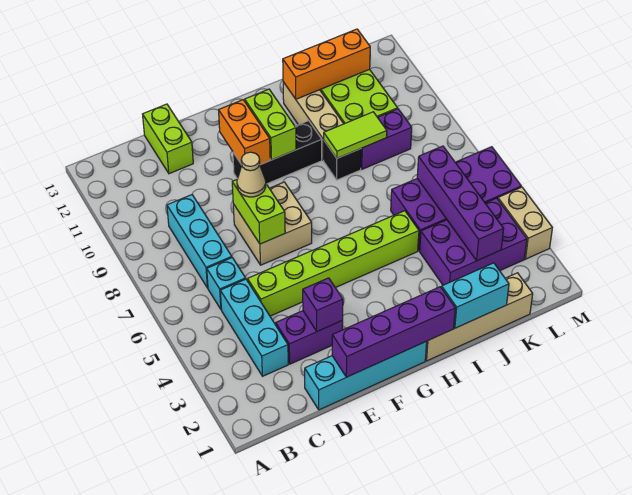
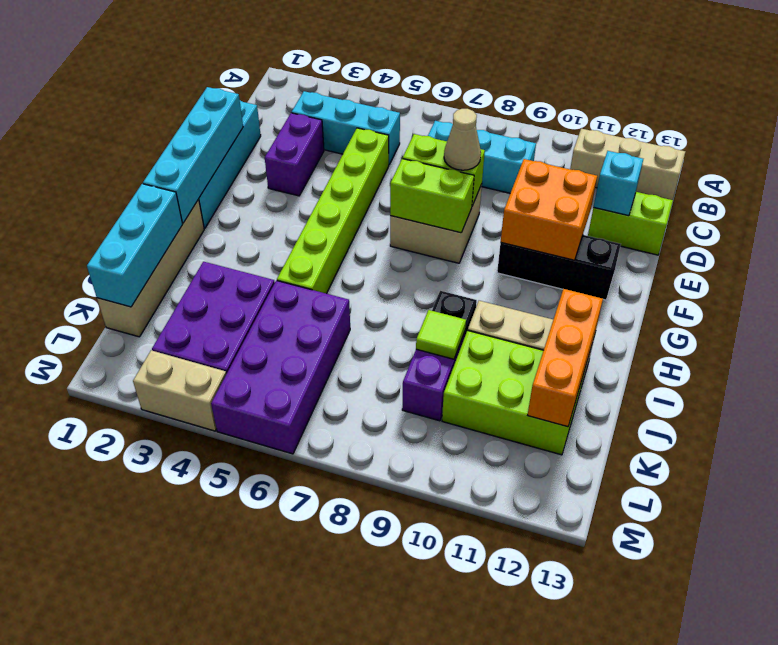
none -> tan 1x3 brick [570,128,685,200]
cyan 1x1 brick [207,258,246,309] -> cyan 1x1 brick moved to [594,151,643,216]
purple 1x4 brick [332,287,455,377] -> cyan 1x4 brick [143,87,243,223]
purple 1x1 brick [303,278,343,331] -> none
black 1x3 brick [233,121,322,184] -> black 1x3 brick turned to [497,235,621,300]
orange 1x2 brick [219,100,270,165] -> orange 2x2 brick [501,159,597,260]
lime 1x2 brick [245,89,296,160] -> lime 1x2 brick moved to [390,159,474,233]
cyan 1x2 brick [442,263,509,328] -> cyan 1x3 brick [87,184,183,307]
lime 1x2 tile [324,112,387,158] -> lime 1x1 tile [416,310,466,359]
purple 1x4 brick [417,146,504,261] -> none

